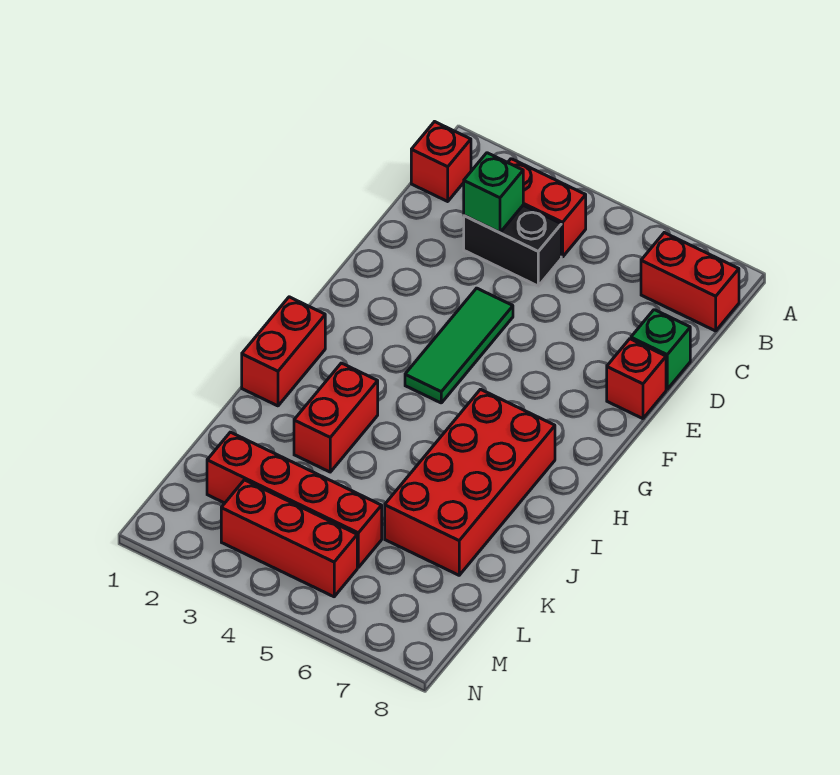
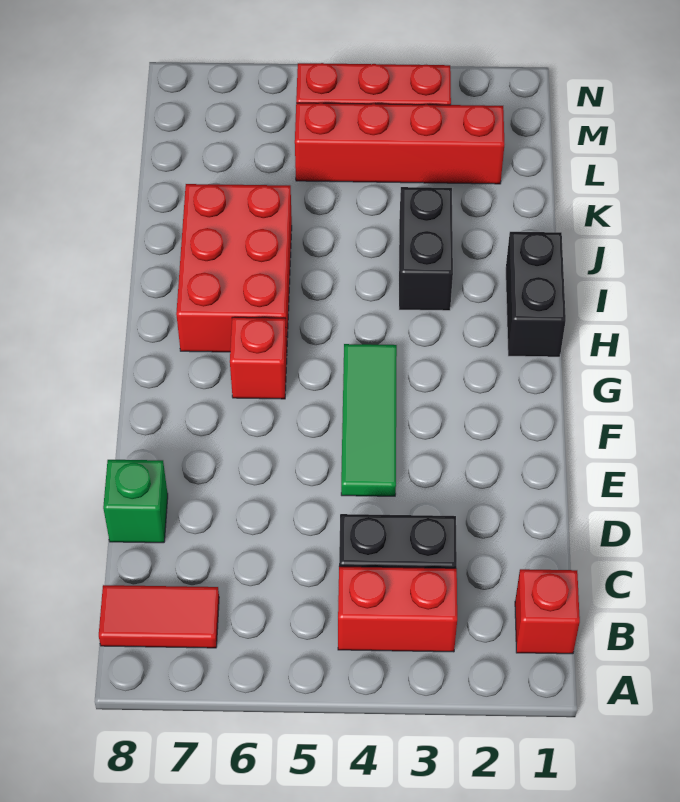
red 1x2 brick [641,233,739,331] -> red 1x2 tile [99,585,219,648]
green 1x1 brick [464,153,523,233] -> none
red 1x1 brick [607,339,666,419] -> red 1x1 brick moved to [230,317,287,399]
red 1x2 brick [242,297,325,406] -> black 1x2 brick [506,232,566,357]
red 2x4 brick [385,389,555,575] -> red 2x3 brick [176,184,292,352]
red 1x2 brick [294,363,378,472] -> black 1x2 brick [399,187,453,311]

